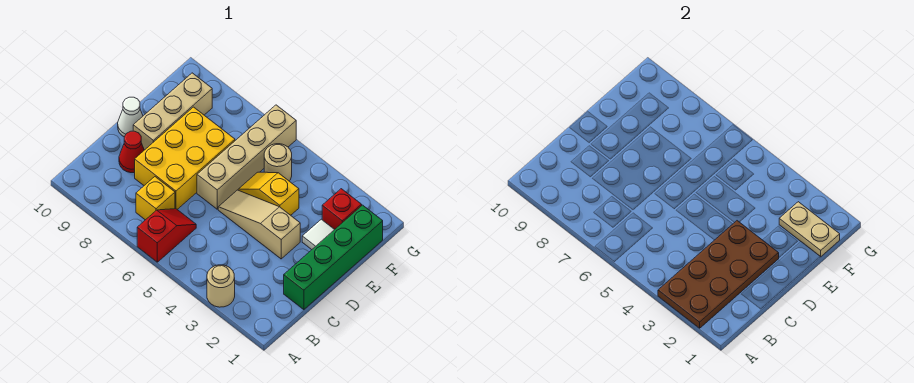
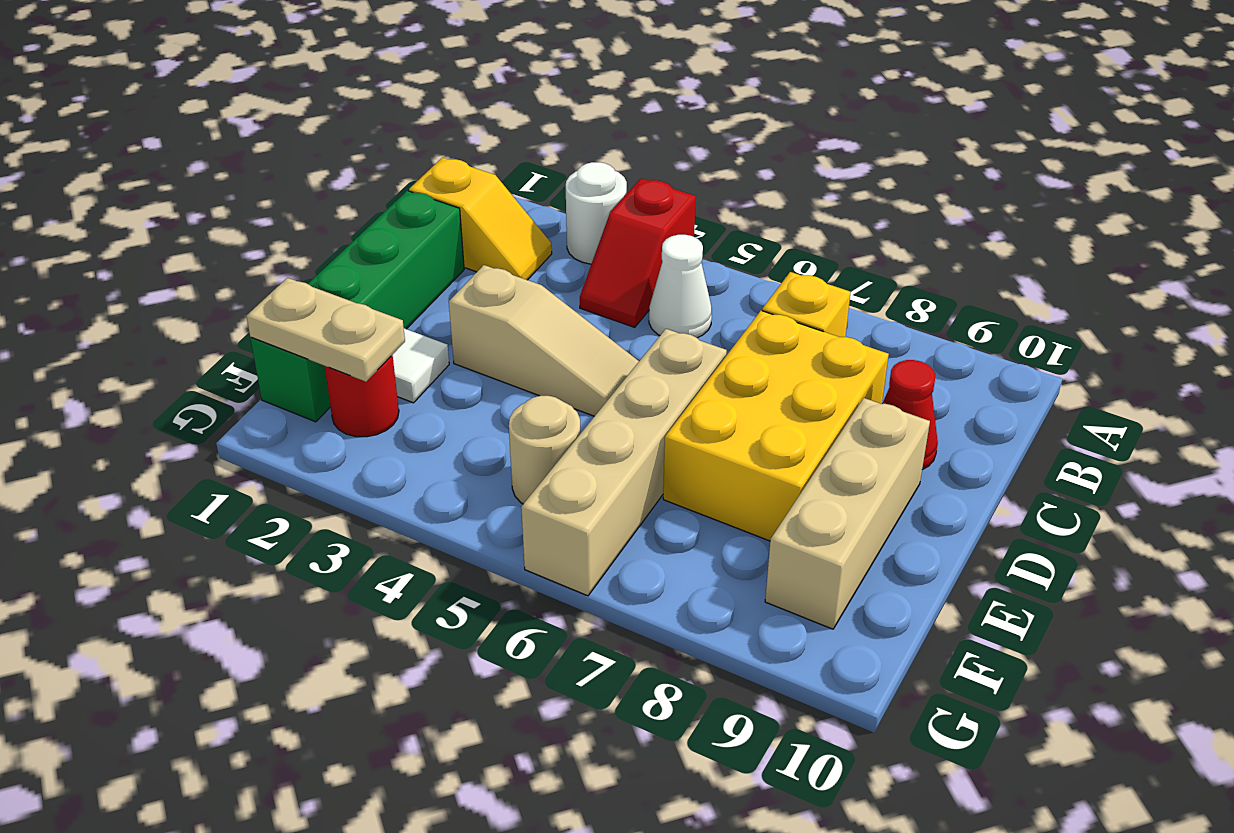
brown 2x4 plate [658,221,779,328] -> none
tan 1x1 round brick [207,265,235,307] -> white 1x1 round brick [566,162,627,264]
red 1x2 slope [137,209,196,262] -> red 1x2 slope moved to [580,179,696,327]
white 1x1 cone [118,97,143,137] -> white 1x1 cone moved to [649,235,712,338]
yellow 1x2 slope [238,172,299,215] -> yellow 1x2 slope moved to [409,158,552,280]
red 1x1 brick [322,189,362,229] -> red 1x1 round brick [325,355,399,437]

